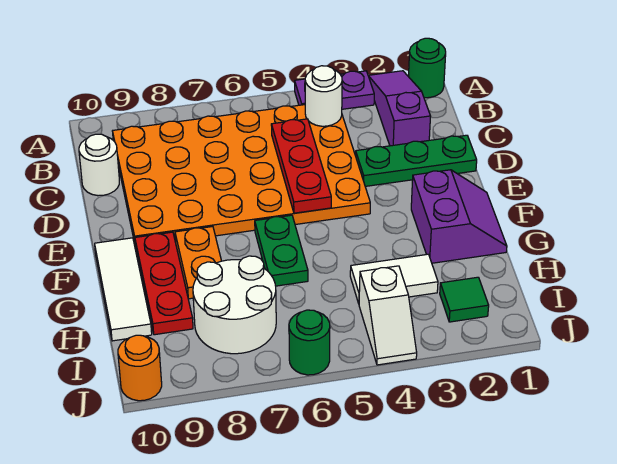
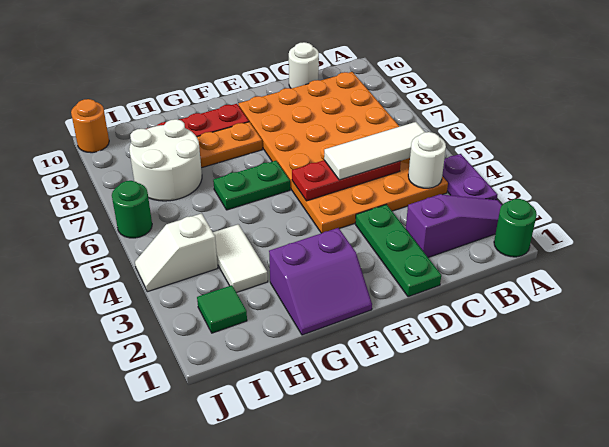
white 1x3 tile [95,238,152,341] -> white 1x3 tile moved to [324,122,425,180]

